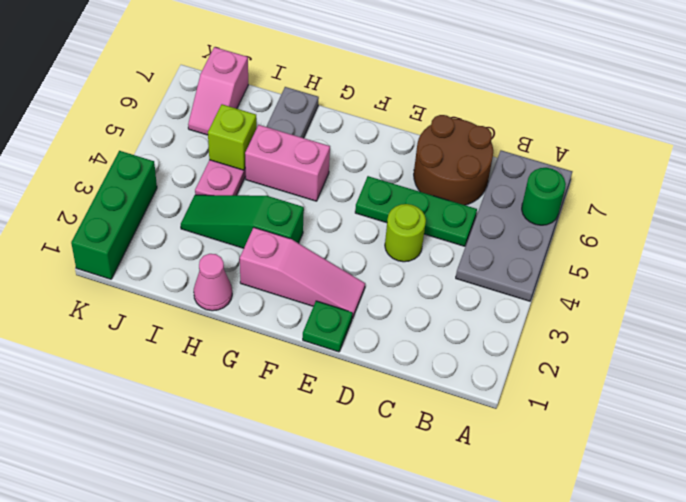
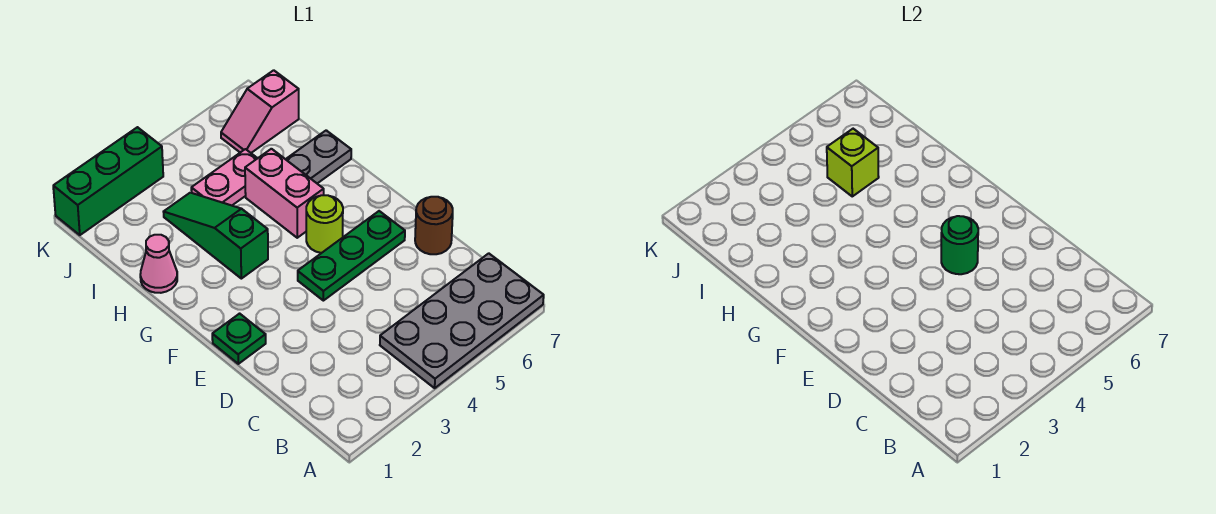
green 1x1 round brick [522,168,566,225] -> green 1x1 round brick moved to [941,216,978,274]
green 1x3 plate [355,176,477,246] -> green 1x3 plate turned to [298,211,405,301]
brown 2x2 round brick [414,115,493,205] -> brown 1x1 round brick [415,197,453,254]
lime 1x1 round brick [385,204,426,262] -> lime 1x1 round brick moved to [306,195,343,253]
pink 1x3 slope [240,228,365,319] -> none

